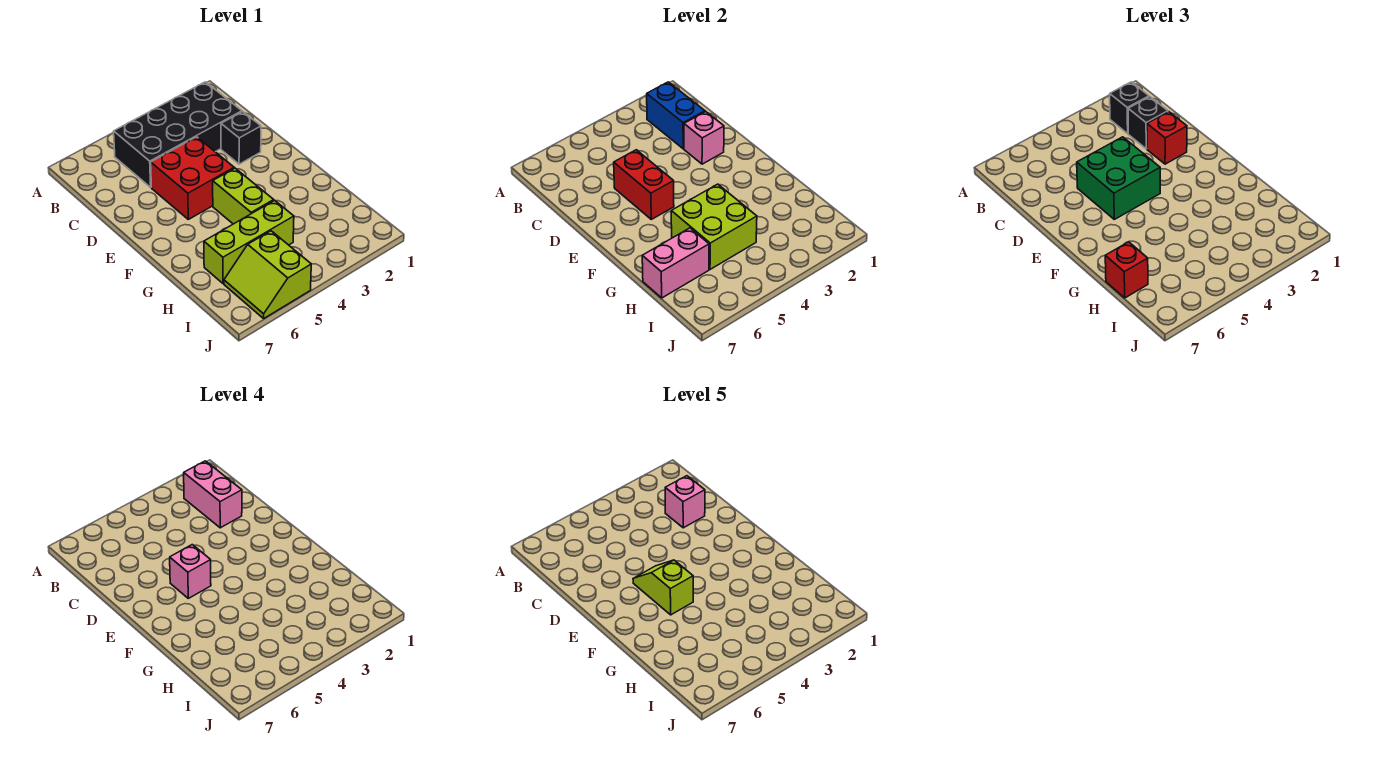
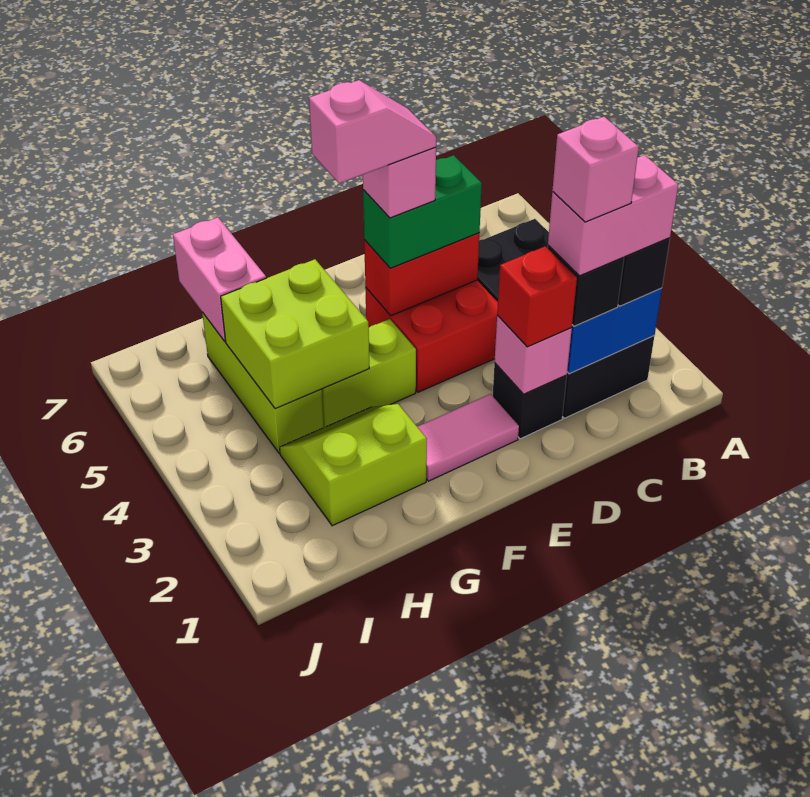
green 2x2 brick [1077,137,1160,219] -> green 1x2 brick [363,155,482,268]
none -> pink 1x2 tile [417,394,519,481]
lime 1x2 slope [633,560,693,615] -> pink 1x2 slope [309,80,436,183]
red 1x1 brick [1105,242,1148,298] -> none
lime 2x2 slope [224,231,311,318] -> lime 2x2 slope moved to [280,404,427,526]

